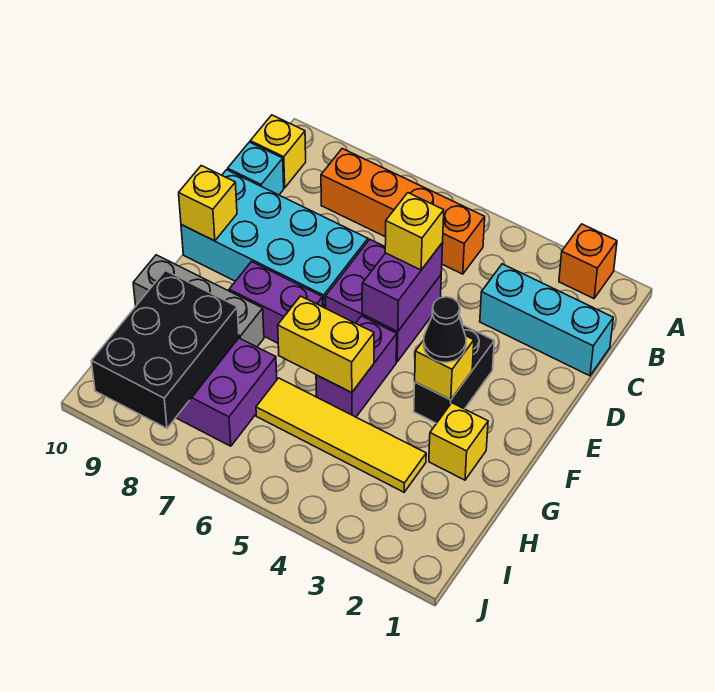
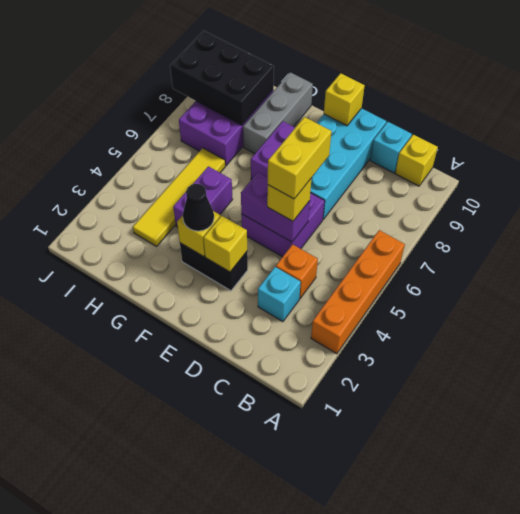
orange 1x1 brick [559,224,617,299] -> orange 1x1 brick moved to [276,244,318,298]
orange 1x4 brick [321,149,485,274] -> orange 1x4 brick moved to [311,230,405,354]
cyan 1x3 brick [480,264,613,376] -> cyan 1x1 brick [258,267,301,322]
purple 1x2 brick [316,316,397,417] -> purple 1x2 brick turned to [173,166,233,227]
yellow 1x1 brick [429,403,488,480] -> yellow 1x1 brick moved to [203,216,247,272]
yellow 1x2 brick [278,296,374,393] -> yellow 1x2 brick moved to [268,117,332,199]

